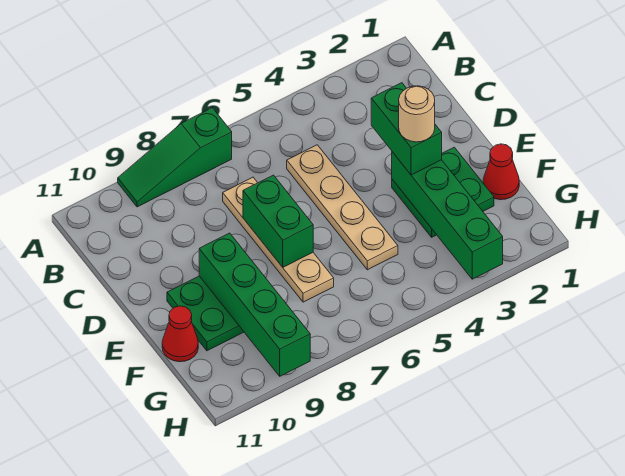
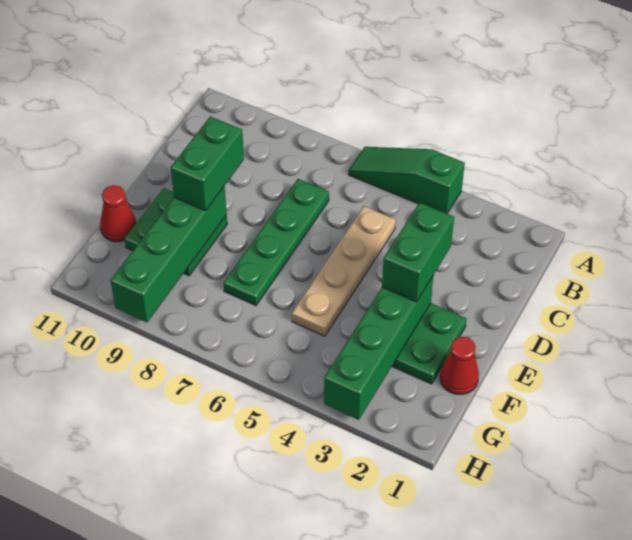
green 1x3 slope [118,108,232,207] -> green 1x3 slope moved to [349,147,465,213]
tan 1x4 plate [223,177,334,302] -> green 1x4 plate [224,179,329,306]
green 1x2 brick [243,175,313,267] -> green 1x2 brick moved to [171,116,244,211]
tan 1x1 round brick [399,86,435,142] -> none

